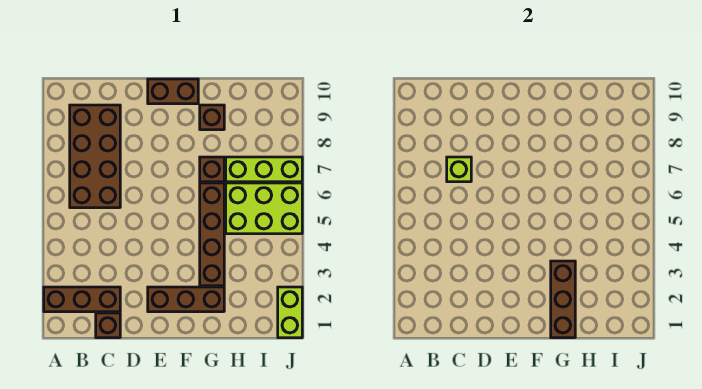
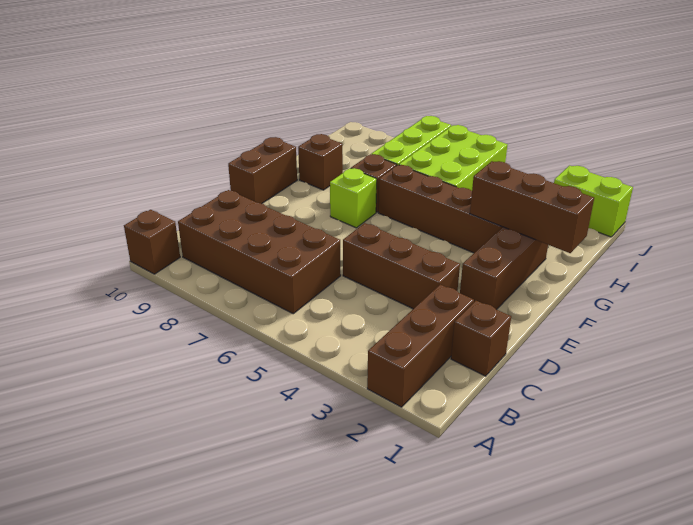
none -> brown 1x1 brick [124,210,180,274]
lime 1x1 brick [447,157,471,182] -> lime 1x1 brick moved to [330,168,377,228]
none -> brown 1x3 brick [343,223,460,309]

